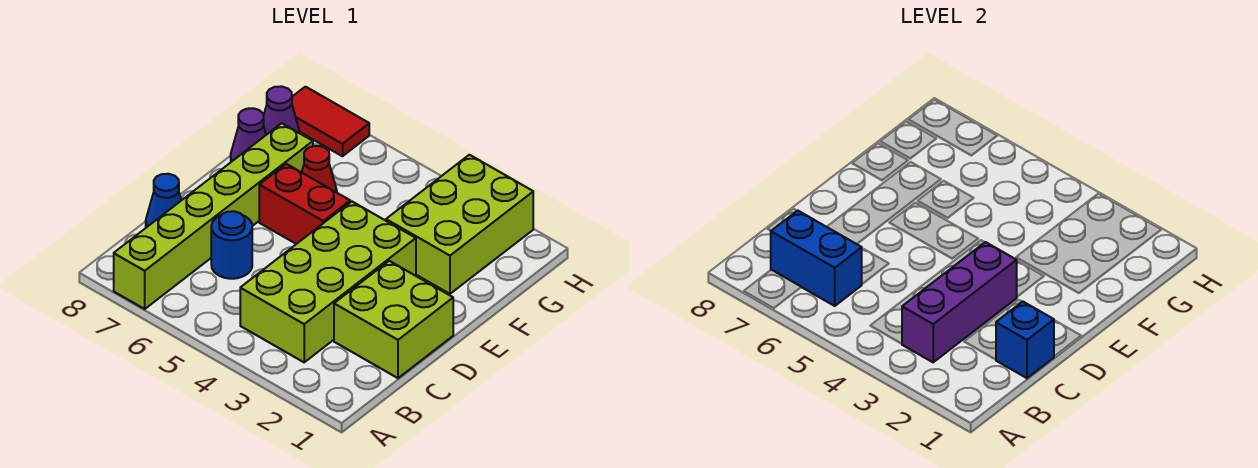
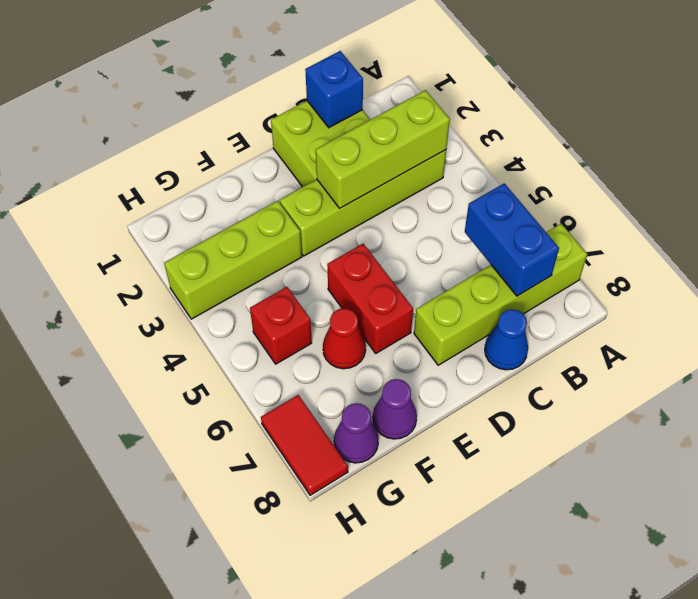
lime 1x6 brick [114,123,313,309] -> lime 1x4 brick [414,224,587,365]
lime 2x4 brick [240,202,416,362] -> lime 1x4 brick [280,150,446,256]
purple 1x3 brick [902,242,1017,362] -> lime 1x3 brick [316,90,450,208]
blue 1x1 round brick [211,211,252,279] -> none
lime 2x3 brick [386,155,533,294] -> lime 1x3 brick [164,201,302,319]
none -> red 1x1 brick [250,287,312,364]

